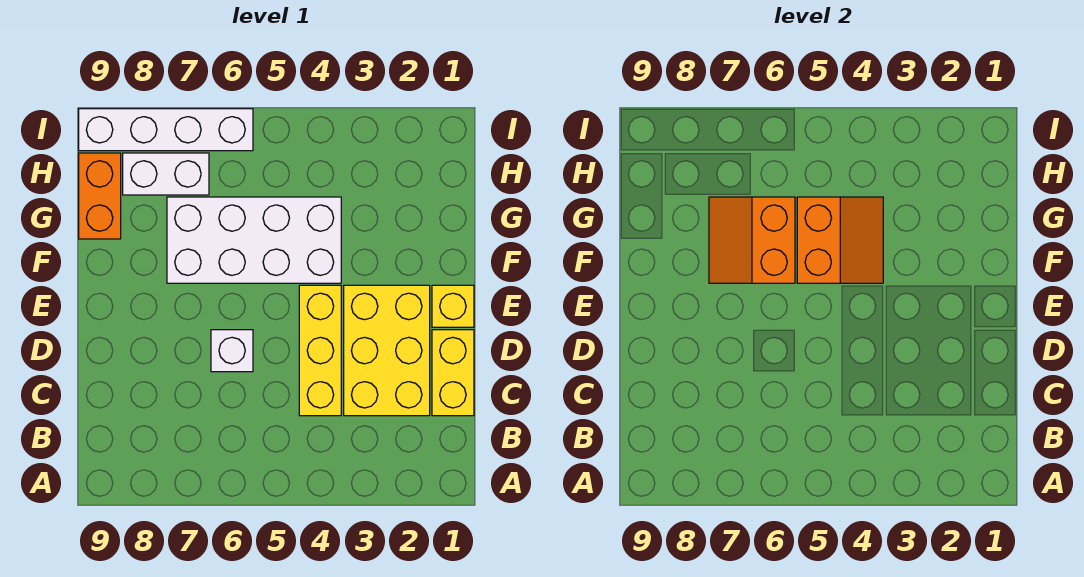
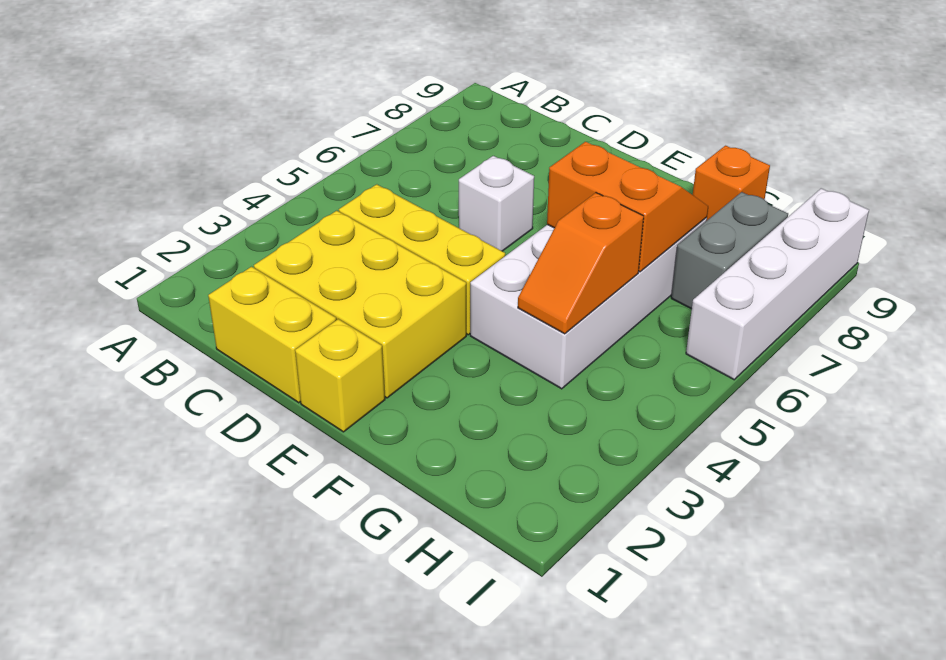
orange 2x2 slope [797,197,883,283] -> orange 1x2 slope [518,193,644,334]
orange 1x2 brick [79,153,121,239] -> orange 1x1 brick [693,146,770,220]
white 1x2 brick [123,153,209,195] -> grey 1x2 brick [671,192,788,309]

